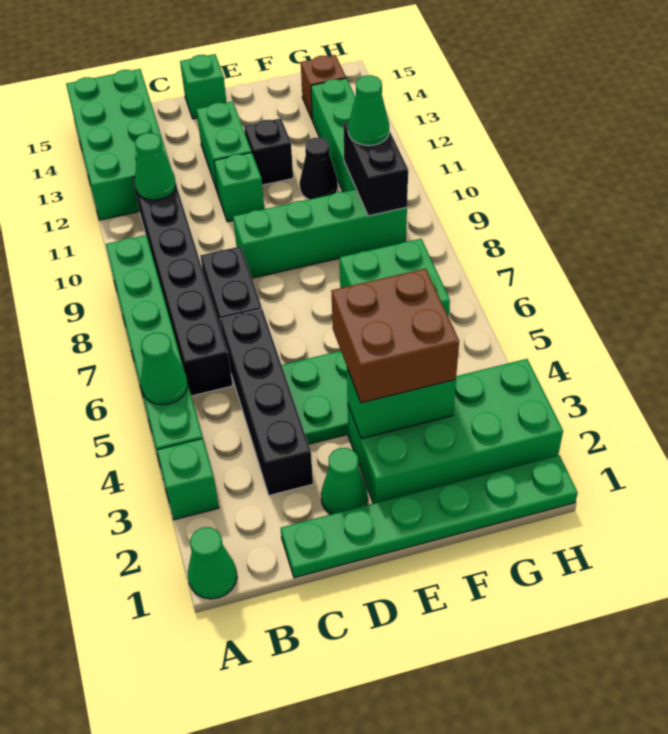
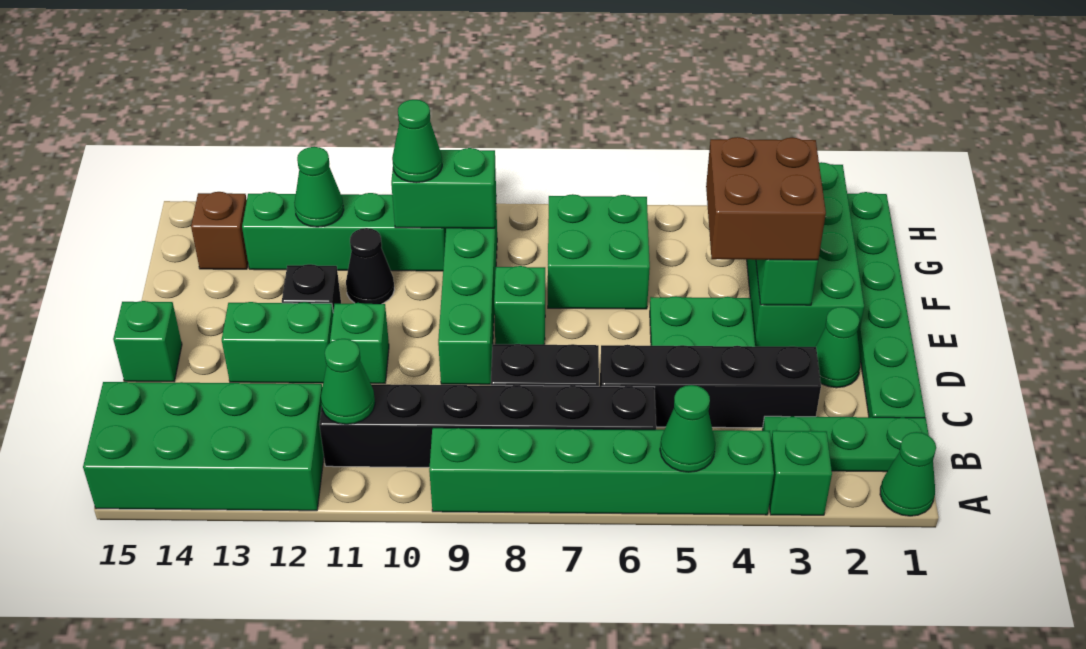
none -> green 1x3 plate [763,416,929,472]
none -> green 1x1 brick [494,266,545,345]
black 1x2 brick [343,122,408,216] -> green 1x2 brick [391,148,496,228]
none -> green 1x1 cone [294,147,344,227]

